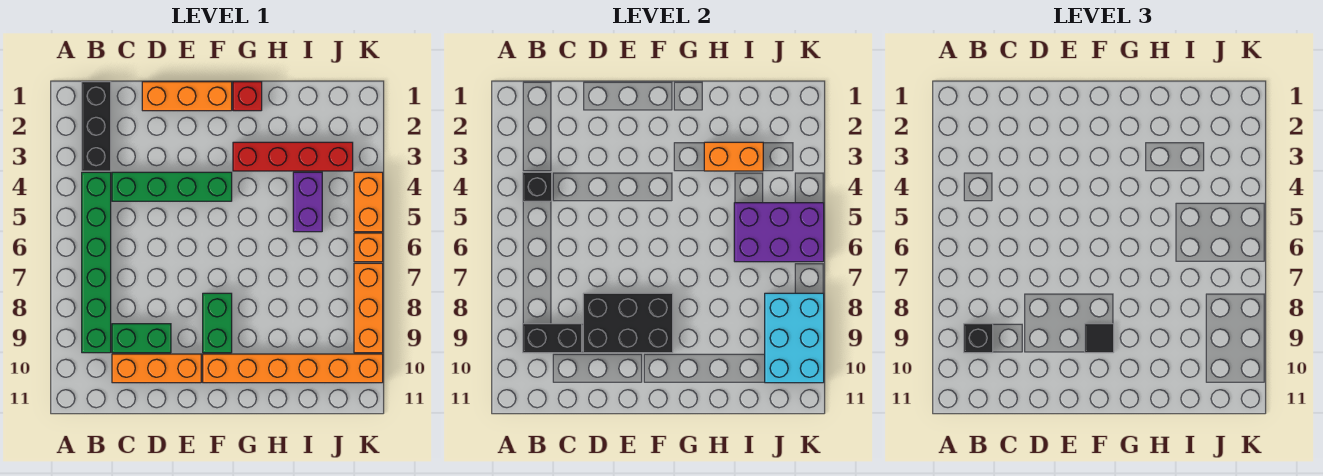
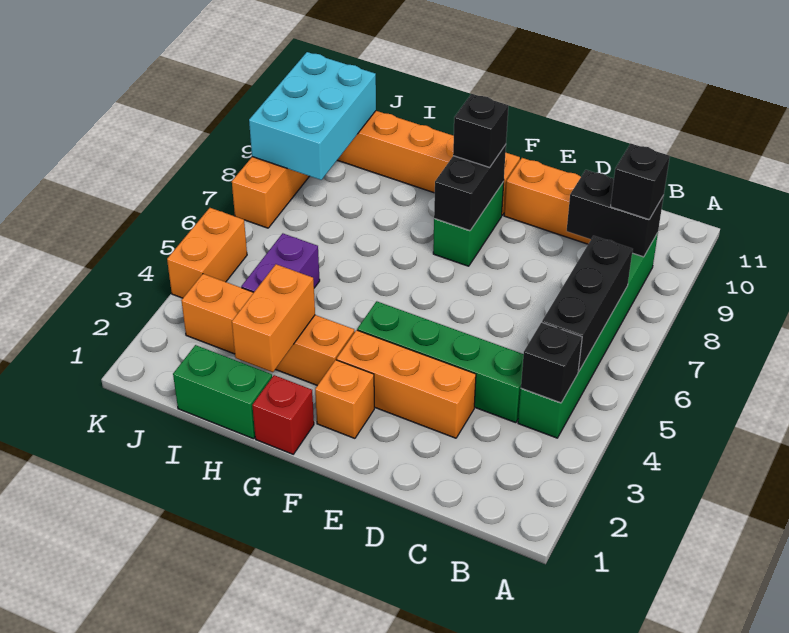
black 1x3 brick [82,82,111,171] -> black 1x3 brick moved to [542,236,633,372]
green 1x2 brick [112,324,171,353] -> green 1x2 brick moved to [173,345,272,439]
orange 1x3 brick [142,82,232,111] -> orange 1x3 brick moved to [337,330,476,438]
black 2x3 brick [583,293,673,353] -> black 1x2 brick [434,145,506,231]
black 1x1 tile [1085,324,1114,353] -> black 1x1 brick [453,94,508,167]
red 1x4 brick [233,142,353,171] -> orange 1x4 brick [181,274,355,385]
orange 1x2 brick [704,142,763,171] -> orange 1x2 brick turned to [232,264,315,372]
purple 2x3 brick [734,203,824,262] -> none
orange 1x1 brick [354,233,383,262] -> orange 1x1 brick moved to [315,360,374,438]

